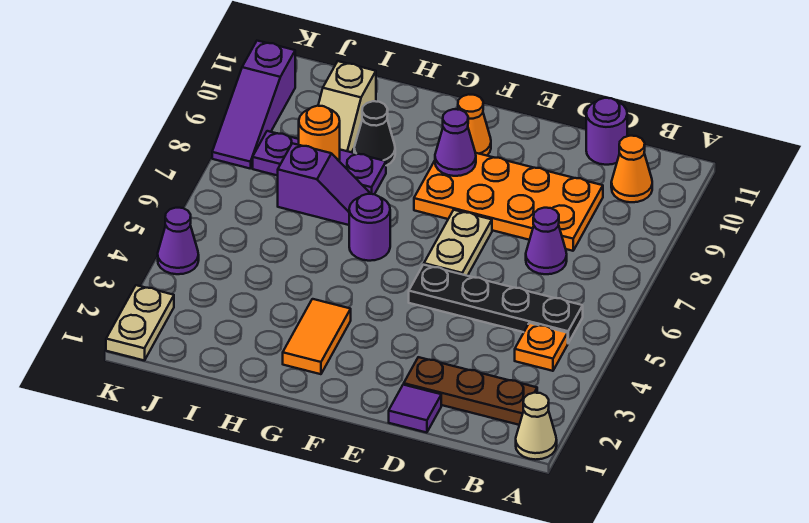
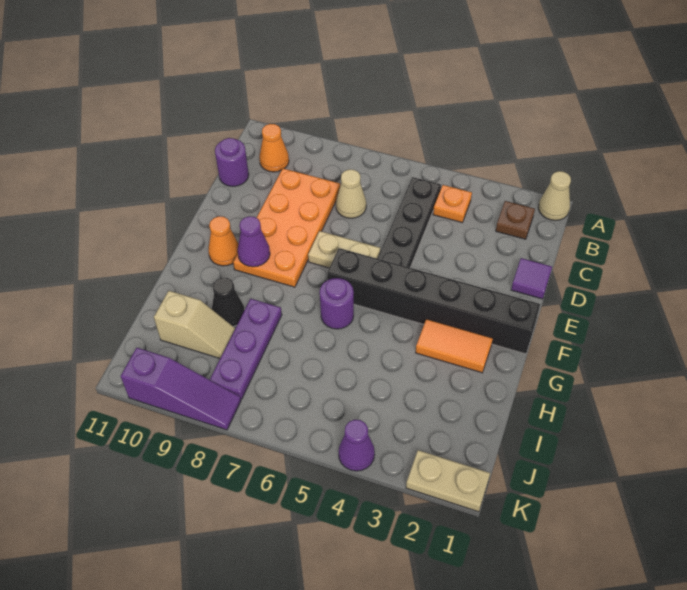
brown 1x3 plate [404,357,537,425] -> brown 1x1 plate [496,201,535,239]
purple 1x1 cone [526,208,567,274] -> tan 1x1 cone [336,169,366,218]
none -> black 1x6 brick [327,248,540,354]
purple 1x2 slope [278,143,370,225] -> none
orange 1x1 round brick [299,106,340,161] -> none

